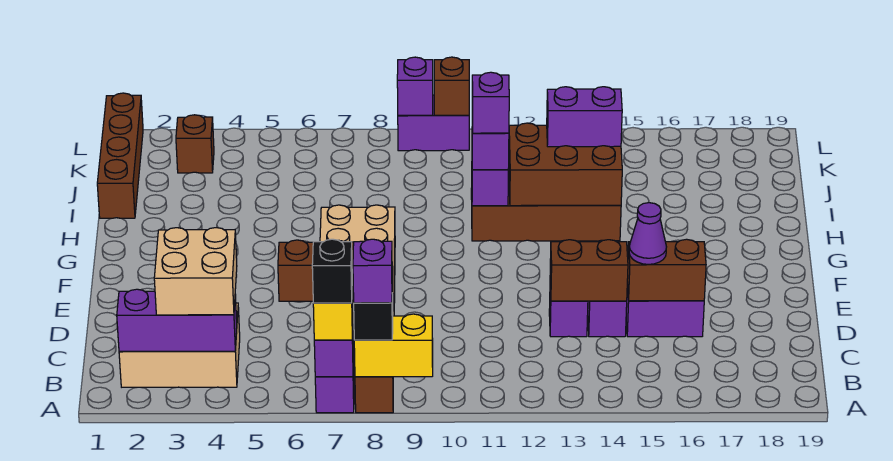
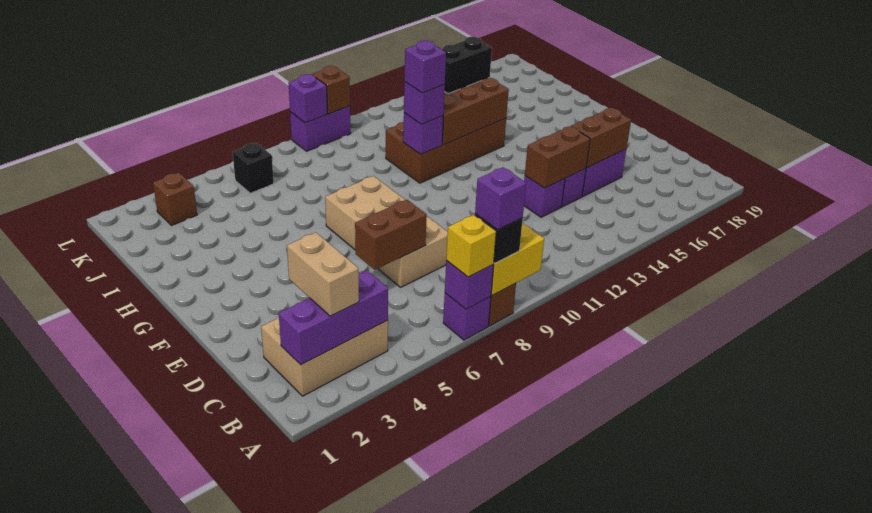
black 1x1 brick [312,239,352,303] -> black 1x1 brick moved to [233,143,274,193]
tan 2x2 brick [154,228,237,315] -> tan 1x2 brick [287,232,359,316]
purple 1x1 cone [629,203,666,264] -> none
brown 1x4 brick [97,93,143,218] -> none
purple 1x2 brick [547,87,622,147] -> black 1x2 brick [442,37,492,94]

